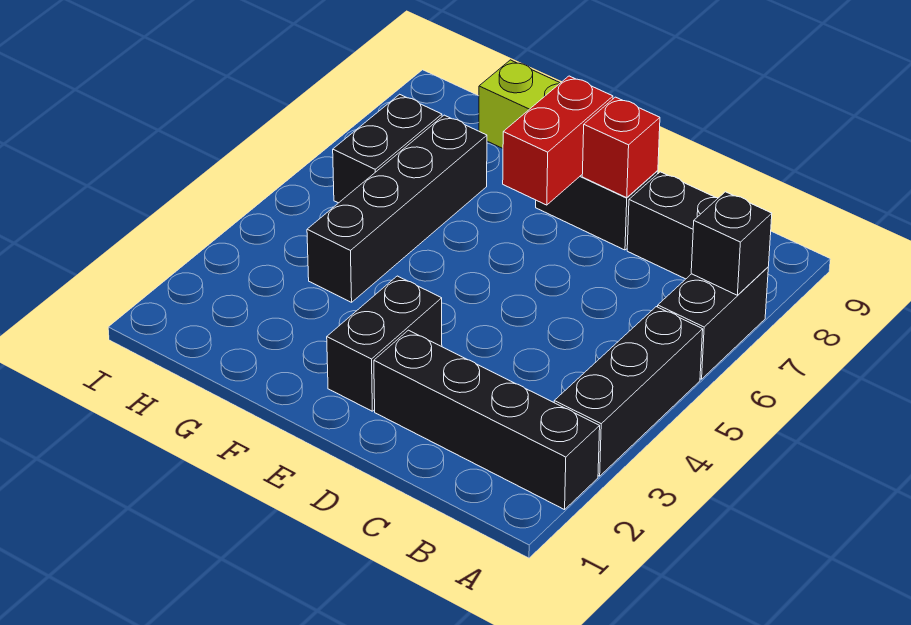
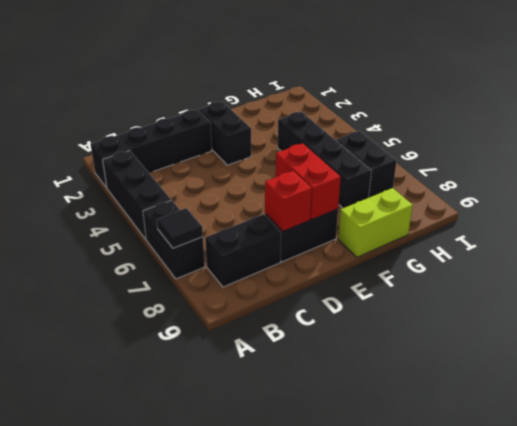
black 1x1 brick [691,192,772,295] -> black 1x1 tile [157,208,203,248]

